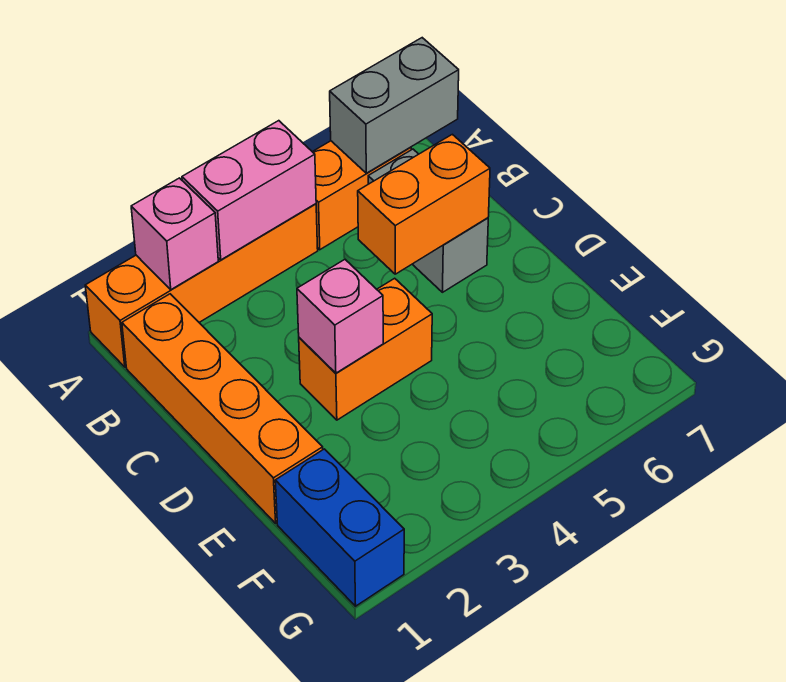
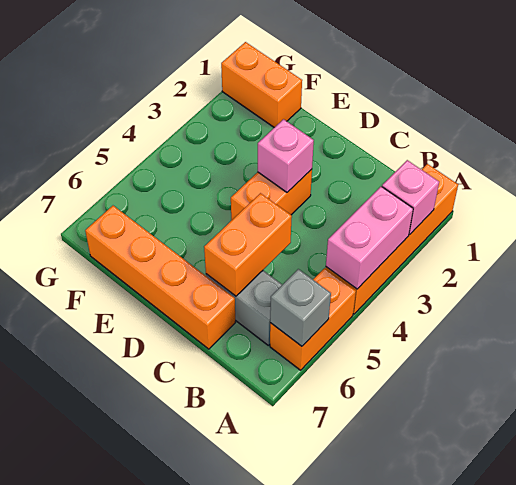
grey 1x2 brick [330,38,459,173] -> grey 1x1 brick [270,269,331,346]
orange 1x4 brick [122,294,323,523] -> orange 1x4 brick moved to [85,206,236,349]
blue 1x2 brick [275,449,404,606] -> orange 1x2 brick [221,42,302,128]

